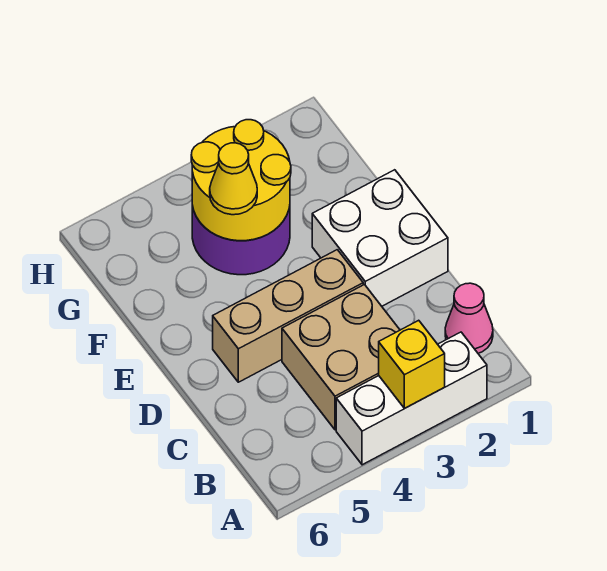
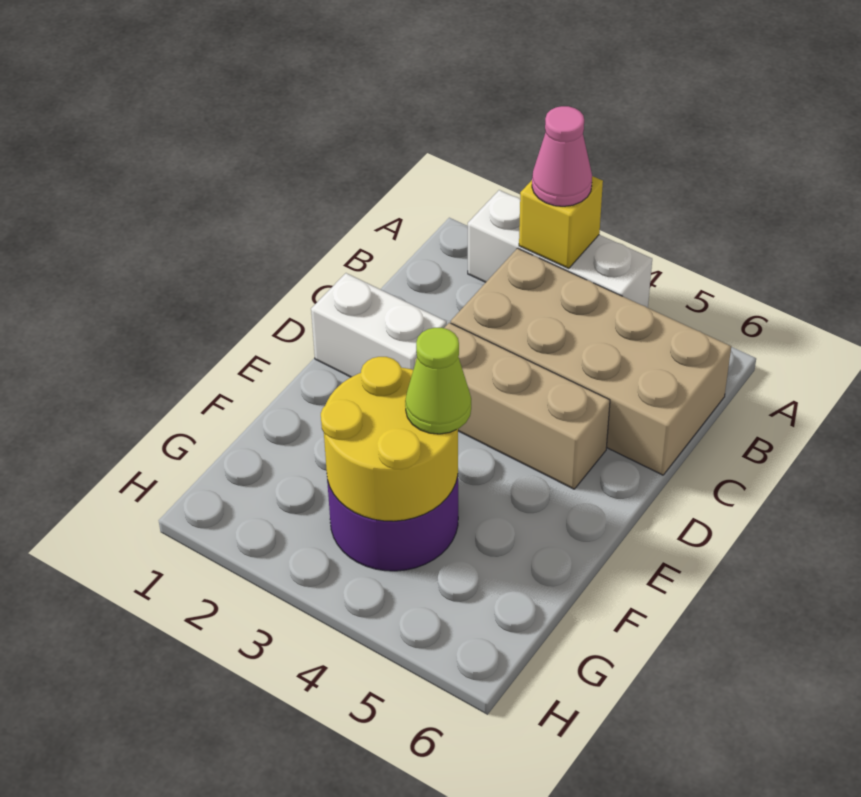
pink 1x1 cone [445,283,493,353] -> pink 1x1 cone moved to [532,106,592,206]
tan 2x2 brick [282,285,400,430] -> tan 2x4 brick [451,248,731,475]
white 2x2 brick [312,170,448,306] -> white 1x2 brick [311,273,447,377]
yellow 1x1 cone [210,143,257,215] -> lime 1x1 cone [405,328,471,434]

